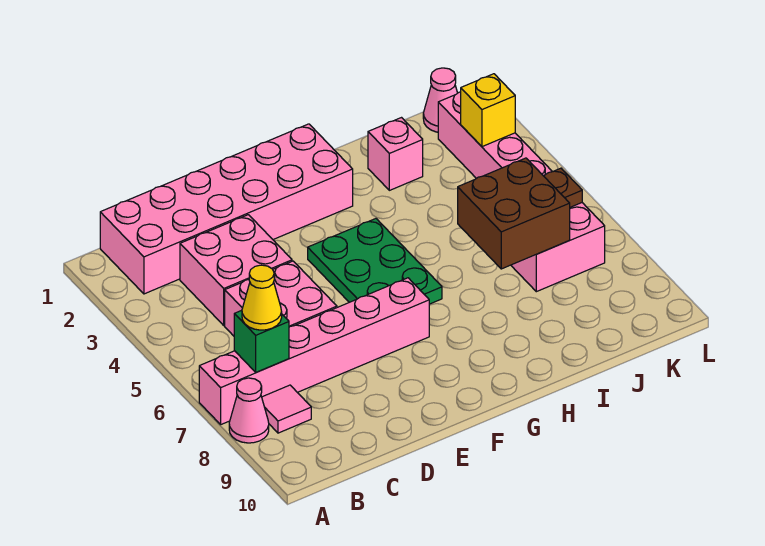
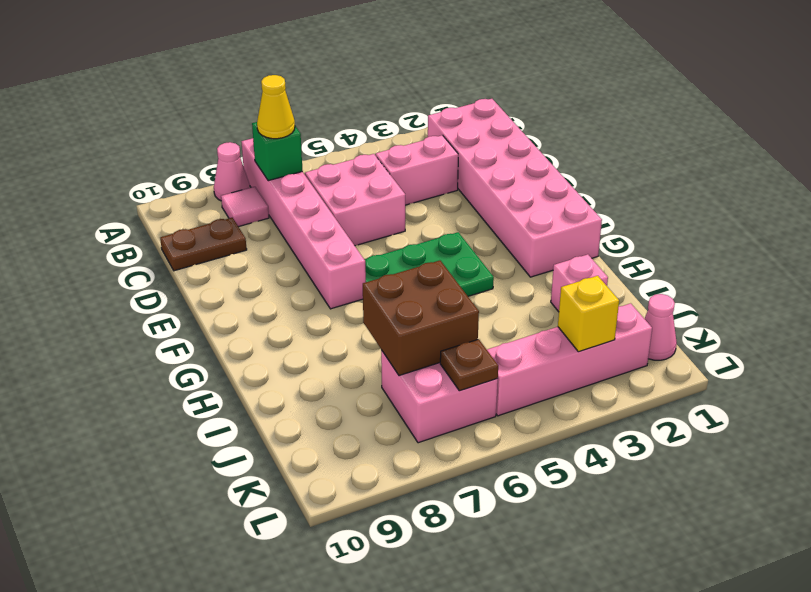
pink 2x2 brick [180,215,292,325] -> pink 1x2 brick [376,135,458,205]
none -> brown 1x2 plate [160,218,247,271]

